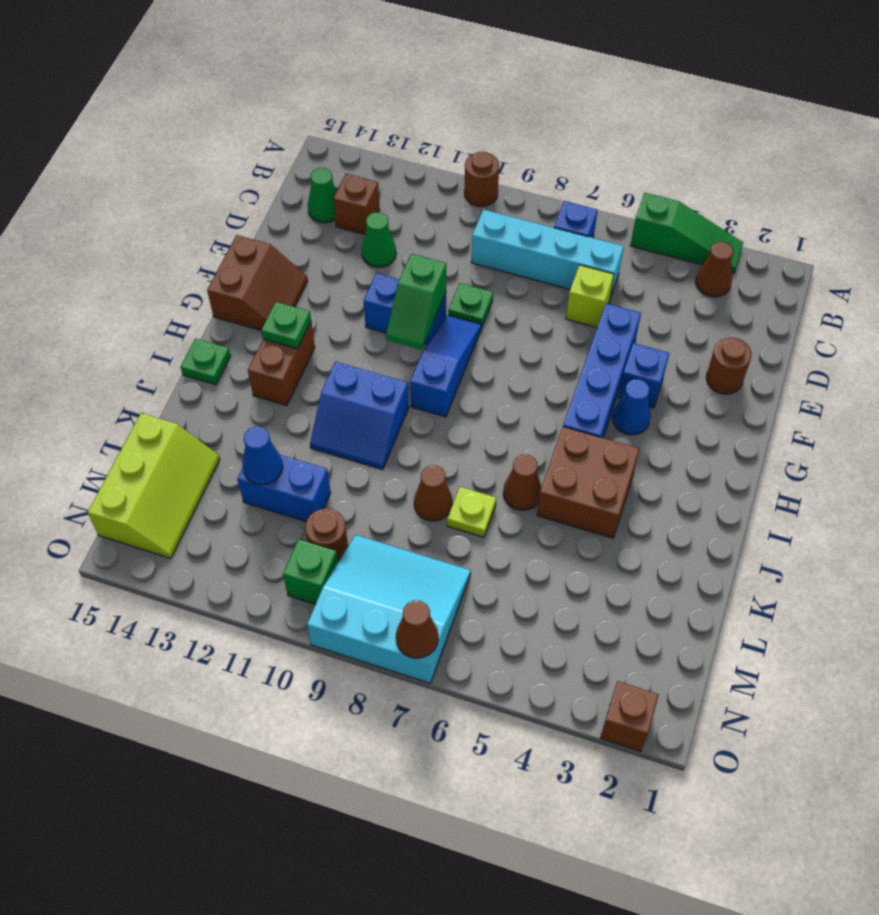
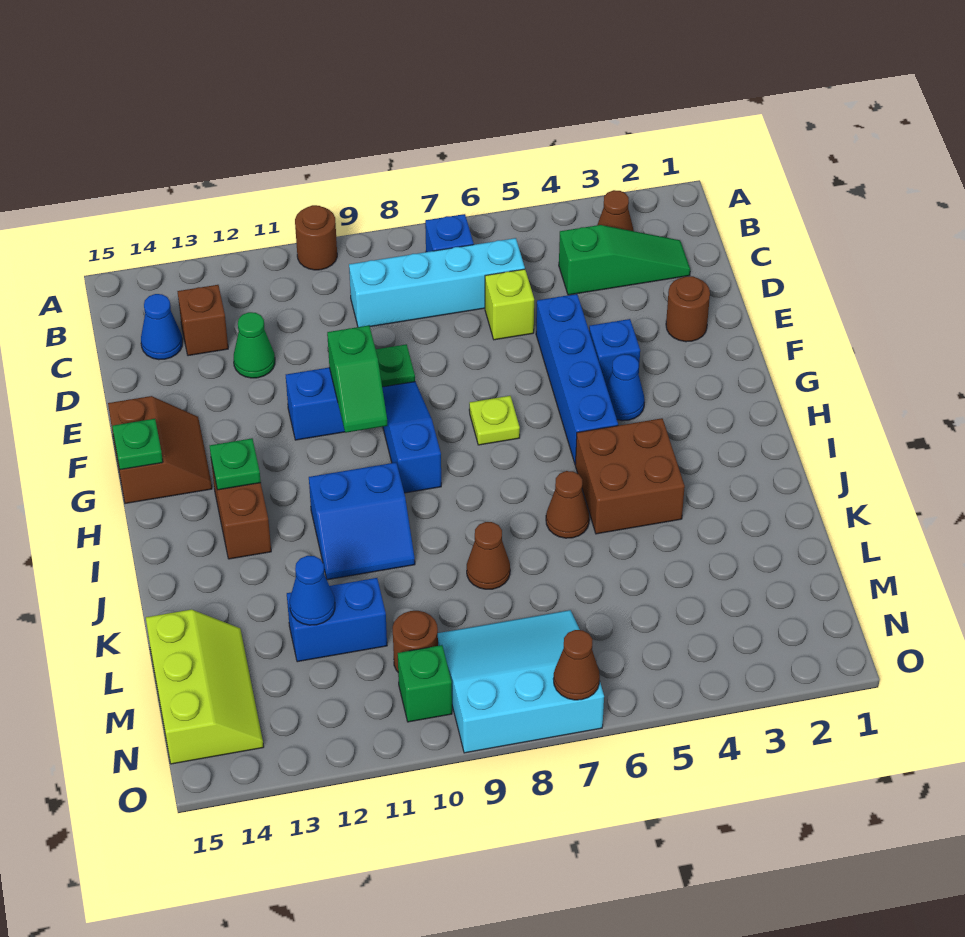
green 1x3 slope [630,193,743,273] -> green 1x3 slope moved to [559,225,690,295]
green 1x1 cone [308,168,337,223] -> blue 1x1 cone [141,294,182,360]
green 1x1 plate [180,339,230,385] -> green 1x1 plate moved to [112,419,163,470]
lime 1x1 plate [447,487,496,537] -> lime 1x1 plate moved to [469,396,520,445]
brown 1x1 brick [601,681,659,751] -> none

